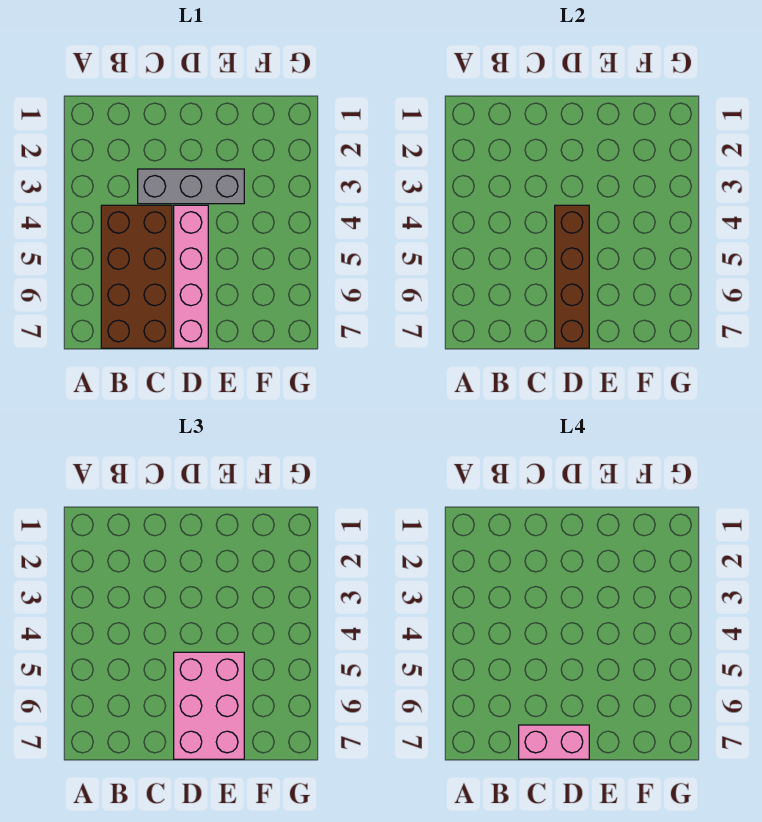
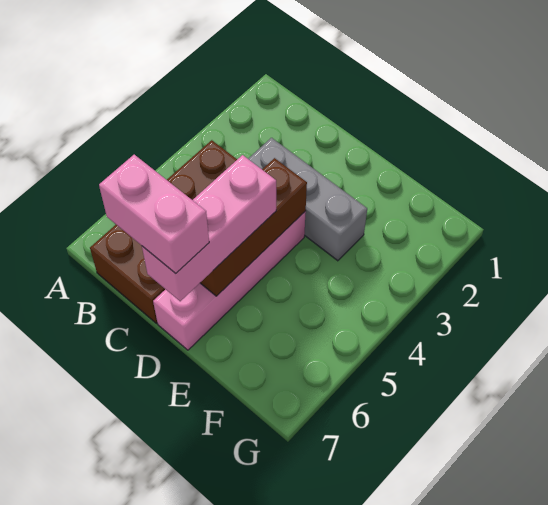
brown 1x4 brick [555,205,589,348] -> brown 1x3 brick [200,158,307,296]
pink 2x3 brick [174,652,244,759] -> pink 1x3 brick [142,155,276,301]

